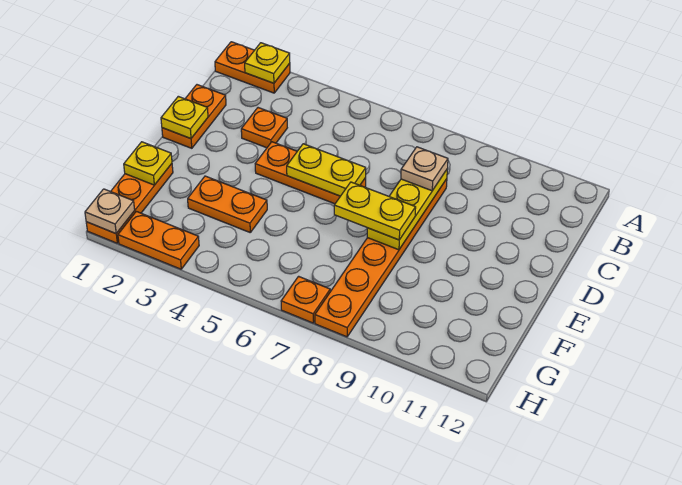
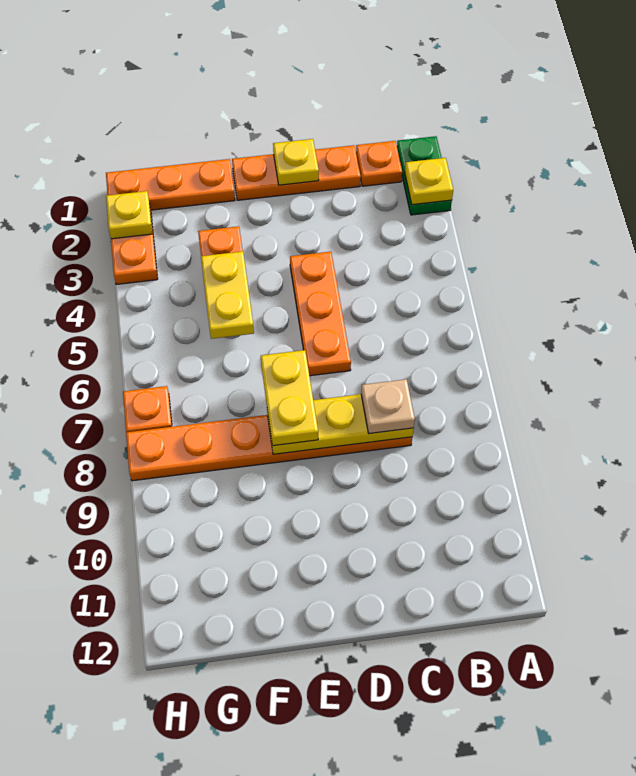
orange 1x2 plate [215,42,290,93] -> green 1x2 plate [397,136,452,215]
orange 1x2 plate [162,85,226,148] -> orange 1x3 plate [232,145,361,200]
orange 1x1 plate [241,108,287,148] -> orange 1x1 plate moved to [356,141,402,186]
yellow 1x2 plate [287,144,366,196] -> yellow 1x2 plate moved to [201,251,254,339]
yellow 1x1 plate [124,142,172,185] -> yellow 1x1 plate moved to [106,191,152,239]
tan 1x1 plate [85,189,135,234] -> none

